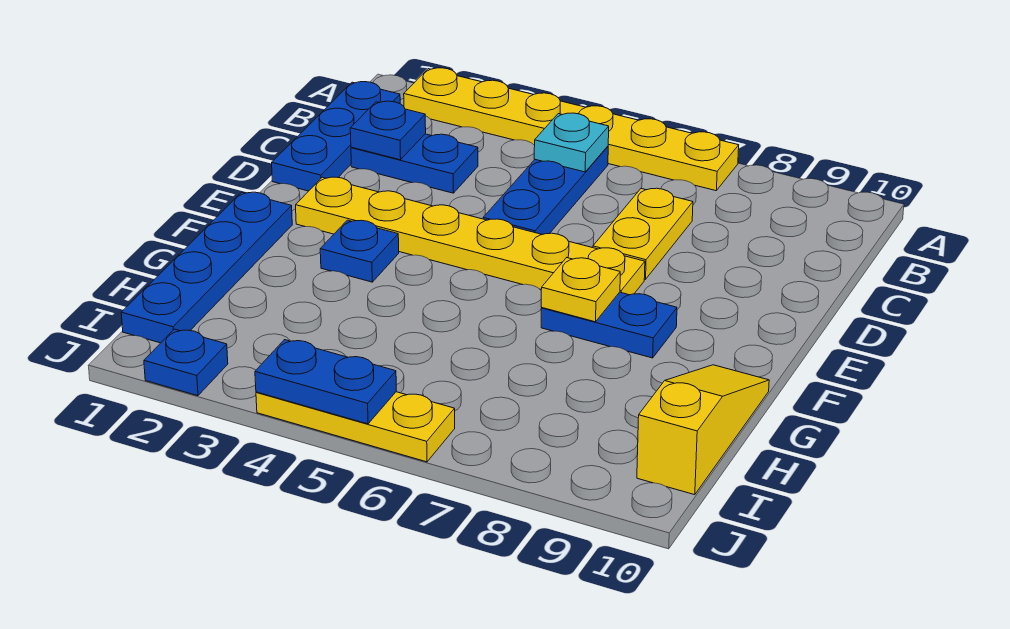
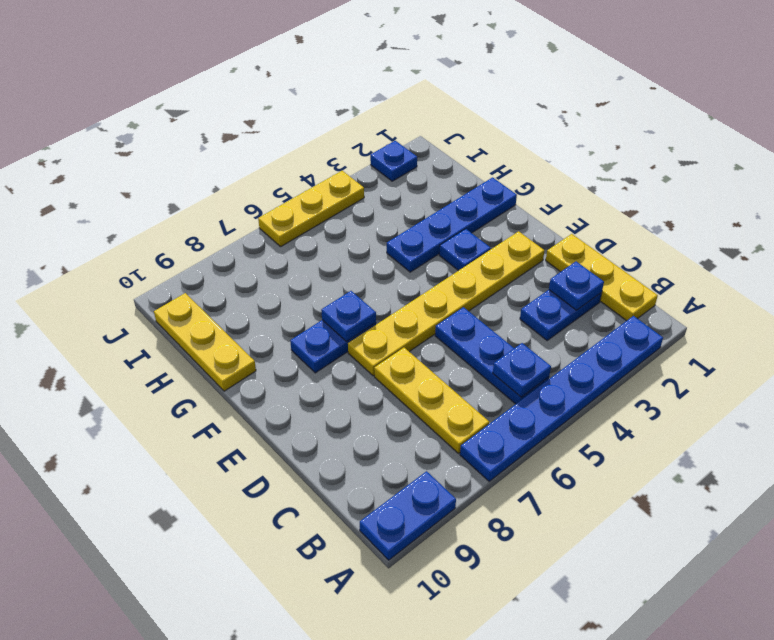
yellow 1x6 plate [404,68,739,191] -> blue 1x6 plate [460,316,663,481]
blue 1x3 plate [272,82,400,191] -> yellow 1x3 plate [546,234,658,321]
cyan 1x1 plate [534,113,609,172] -> blue 1x1 plate [493,343,551,397]
yellow 1x2 plate [593,188,693,279] -> yellow 1x3 plate [374,348,489,453]
blue 1x4 plate [121,192,292,343] -> blue 1x4 plate turned to [387,177,517,272]
yellow 1x1 plate [541,258,620,322] -> blue 1x1 plate [321,291,376,341]
yellow 1x3 slope [637,365,769,495] -> yellow 1x3 plate [154,293,256,391]
blue 1x2 plate [255,340,396,424] -> blue 1x2 plate moved to [360,471,456,560]

